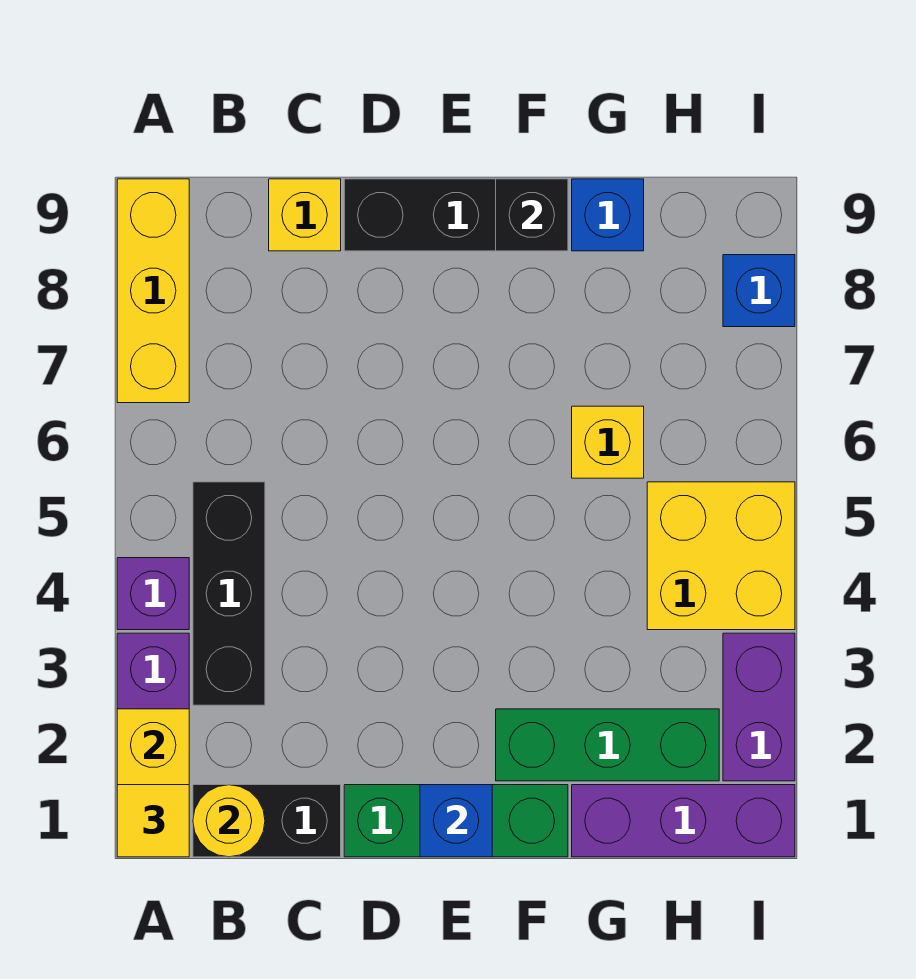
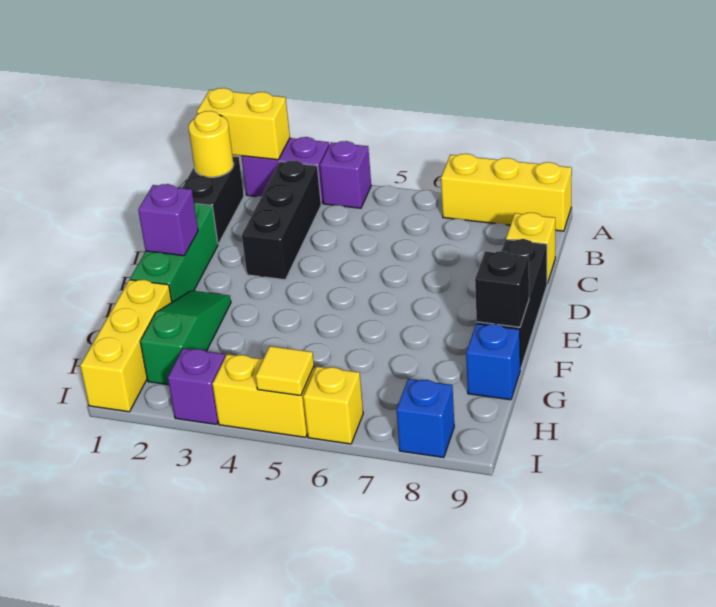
yellow 1x1 tile [117,785,189,857] -> yellow 1x1 tile moved to [256,346,314,396]
black 1x3 brick [193,482,265,705] -> black 1x3 brick turned to [242,161,321,280]
blue 1x1 brick [420,785,492,857] -> purple 1x1 brick [138,184,198,256]
green 1x3 brick [496,709,719,781] -> green 1x3 slope [140,291,231,385]
purple 1x3 brick [572,785,795,857] -> yellow 1x3 brick [80,280,172,412]
yellow 1x1 brick [572,406,644,478] -> yellow 1x1 brick moved to [303,366,363,444]
yellow 2x2 brick [647,482,795,630] -> yellow 1x2 brick [212,354,314,437]
purple 1x2 brick [723,633,795,781] -> purple 1x1 brick [168,348,225,424]

